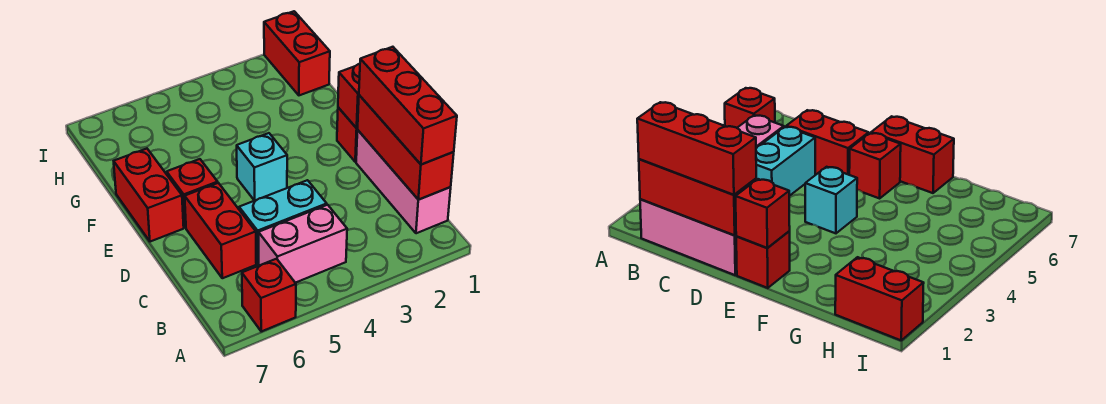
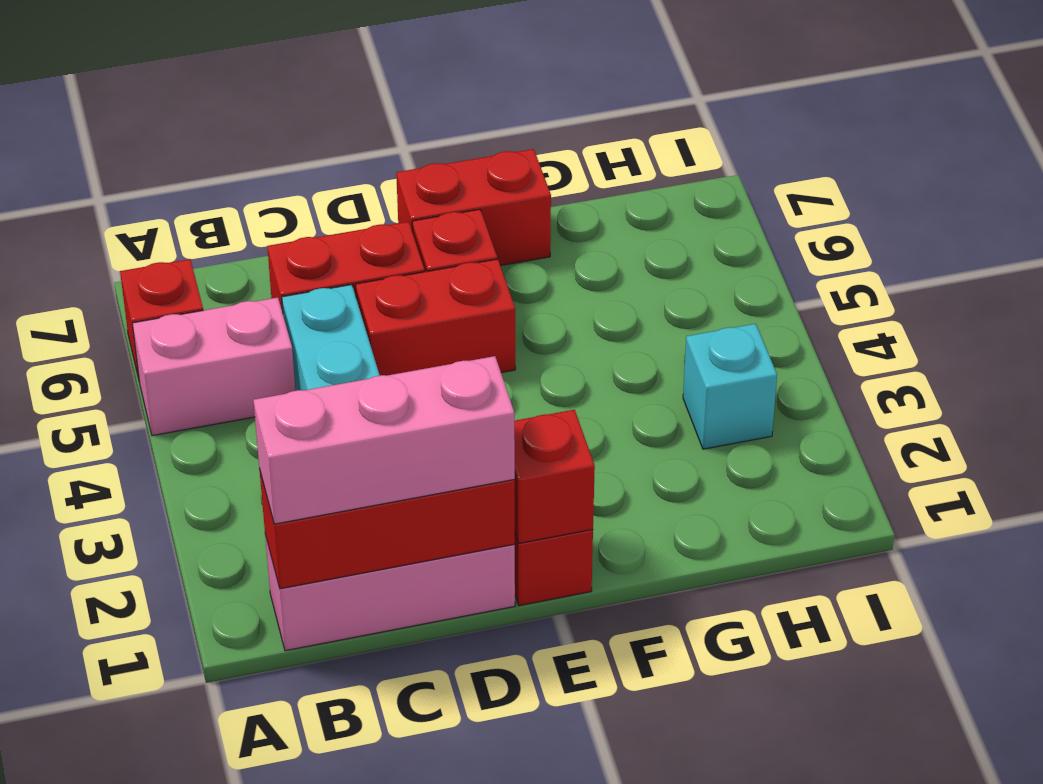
red 1x3 brick [359,47,457,165] -> pink 1x3 brick [253,356,515,524]
pink 1x2 brick [259,205,347,283] -> pink 1x2 brick turned to [132,298,295,436]
cyan 1x1 brick [237,133,287,201] -> cyan 1x1 brick moved to [683,324,777,449]
red 1x2 brick [264,11,330,95] -> red 1x2 brick moved to [356,259,515,376]

